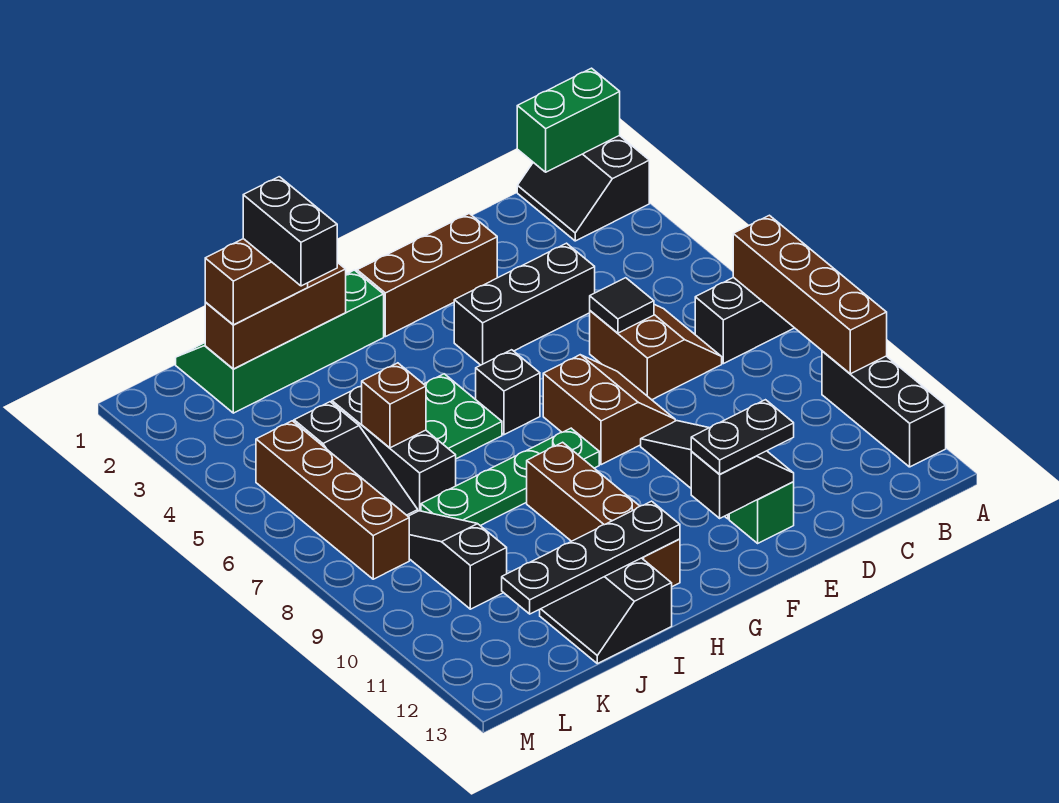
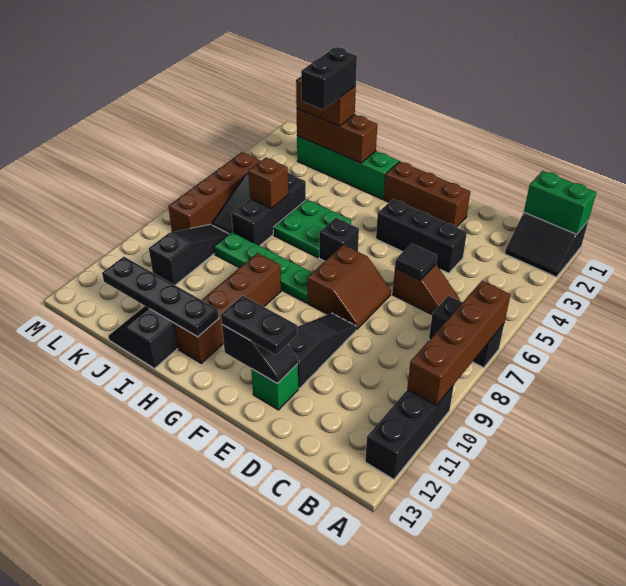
black 2x2 slope [517,135,649,241] -> black 2x2 slope turned to [505,213,588,277]
brown 2x2 slope [590,305,722,400] -> brown 1x2 slope [393,265,460,314]

